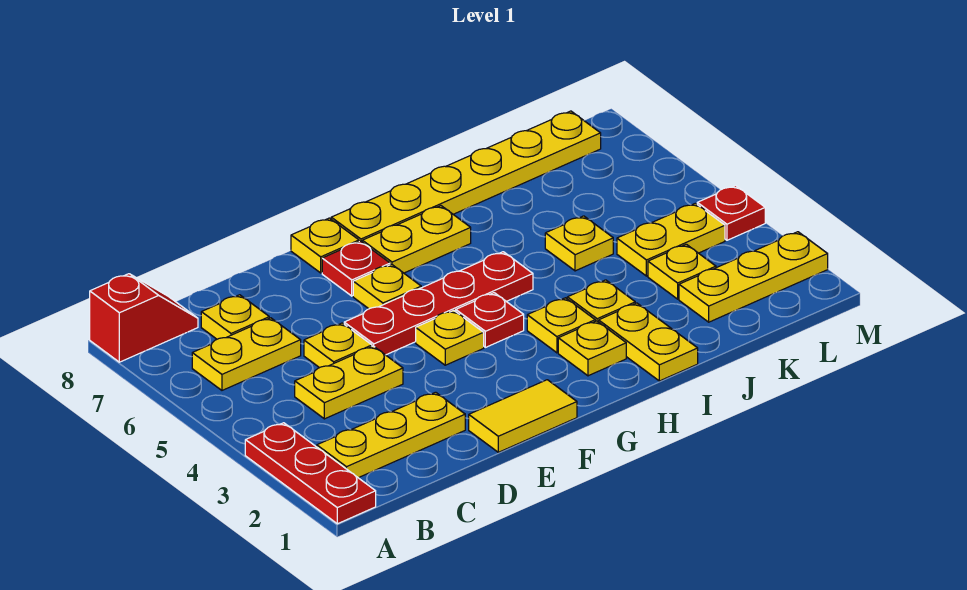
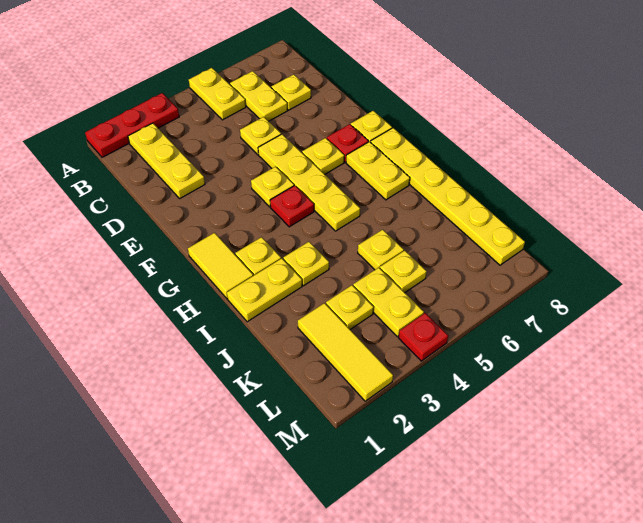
red 1x2 slope [90,274,198,362] -> none
yellow 1x2 plate [295,346,403,419] -> yellow 1x2 plate moved to [189,68,246,120]
yellow 1x2 tile [469,380,577,452] -> yellow 1x2 tile moved to [188,233,253,299]
red 1x4 plate [344,252,533,355] -> yellow 1x4 plate [258,134,360,231]
yellow 1x1 plate [527,298,595,353] -> yellow 1x1 plate moved to [380,251,427,293]
yellow 1x3 plate [679,232,828,322] -> yellow 1x3 tile [298,303,393,401]

